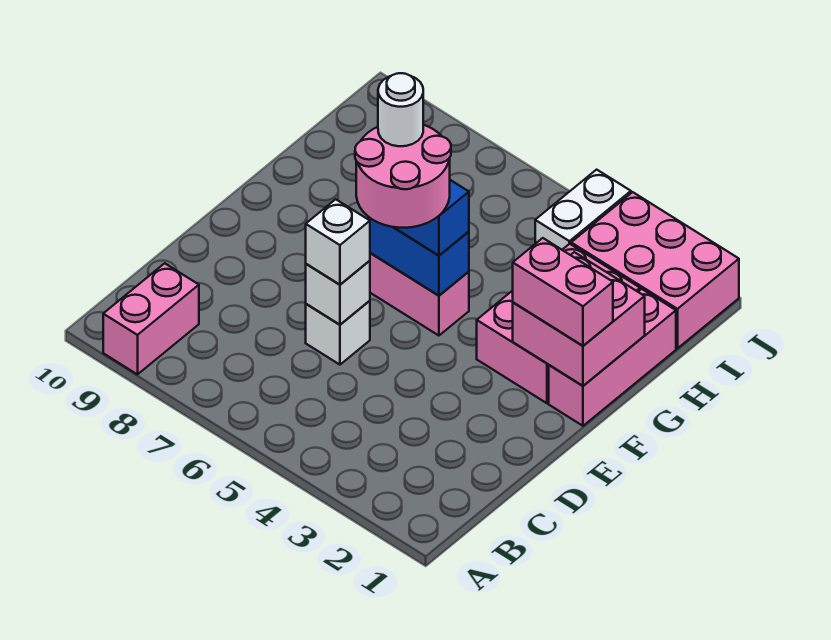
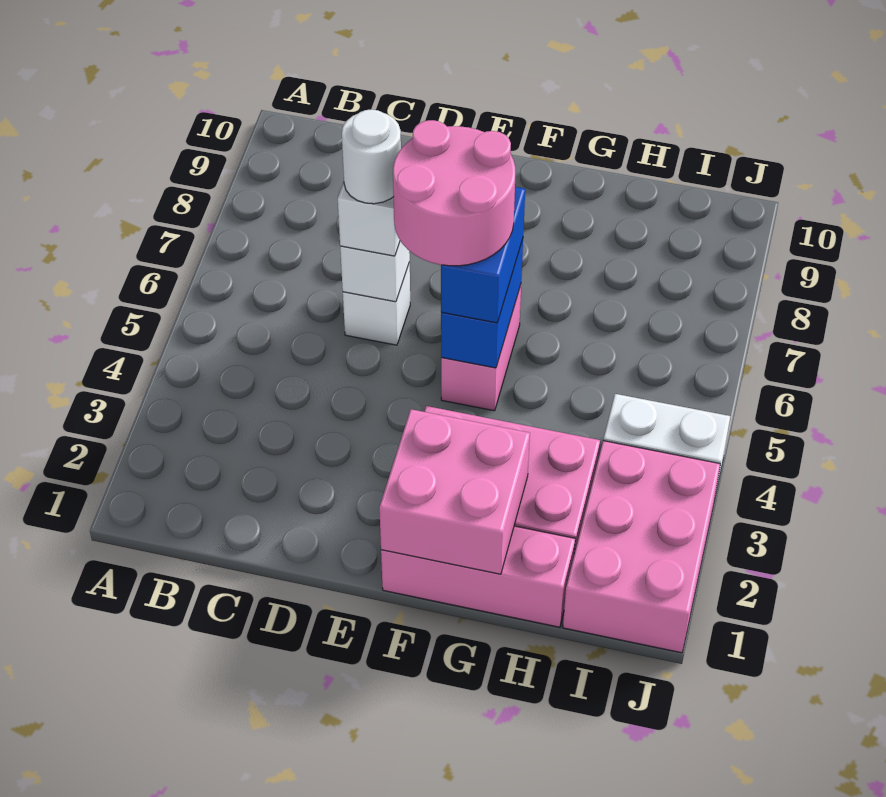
pink 1x2 brick [103,263,199,374] -> none
pink 1x2 brick [513,238,613,346] -> none
white 1x1 round brick [378,73,423,146] -> white 1x1 round brick moved to [342,109,401,204]

